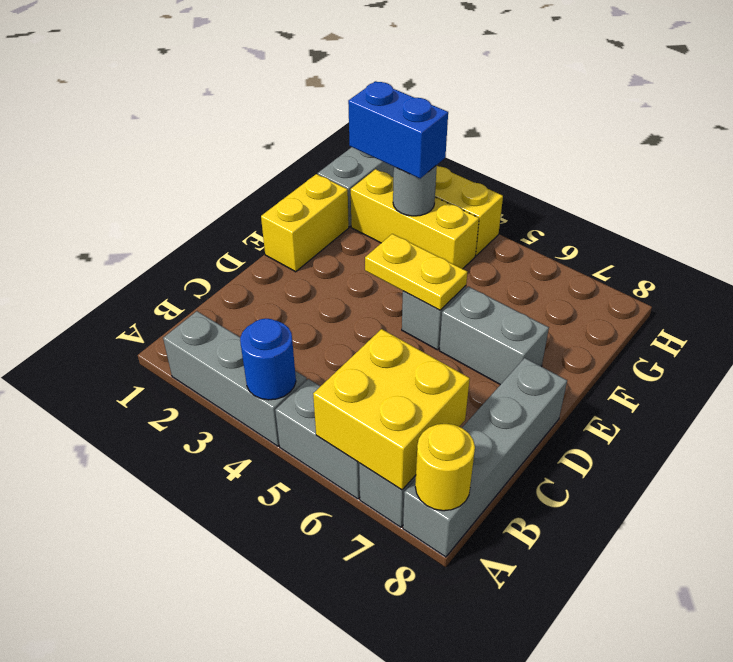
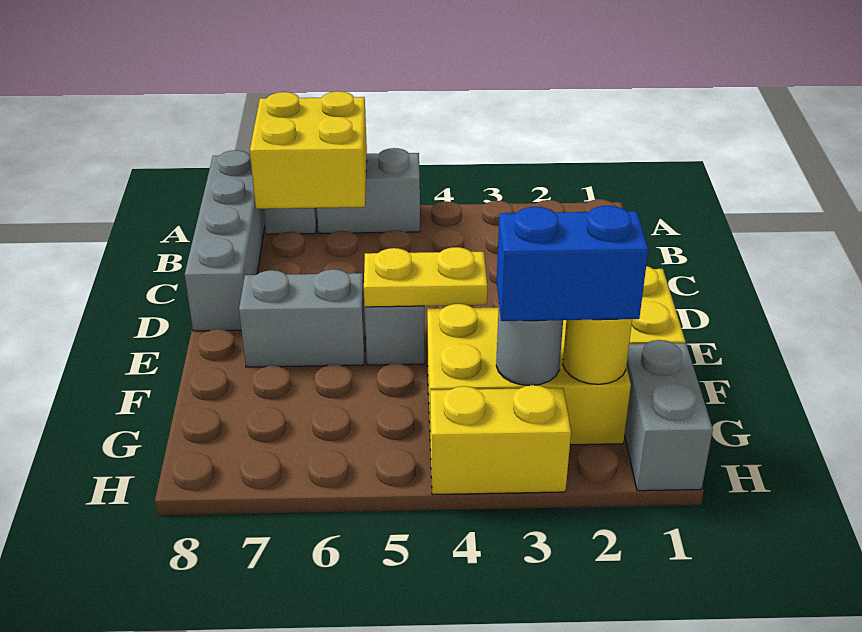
grey 1x3 brick [163,311,307,446] -> none
blue 1x1 round brick [240,319,296,400] -> none
yellow 1x1 round brick [415,424,475,511] -> yellow 1x1 round brick moved to [563,319,632,384]
yellow 1x3 brick [351,169,479,269] -> yellow 2x3 brick [427,304,631,445]

